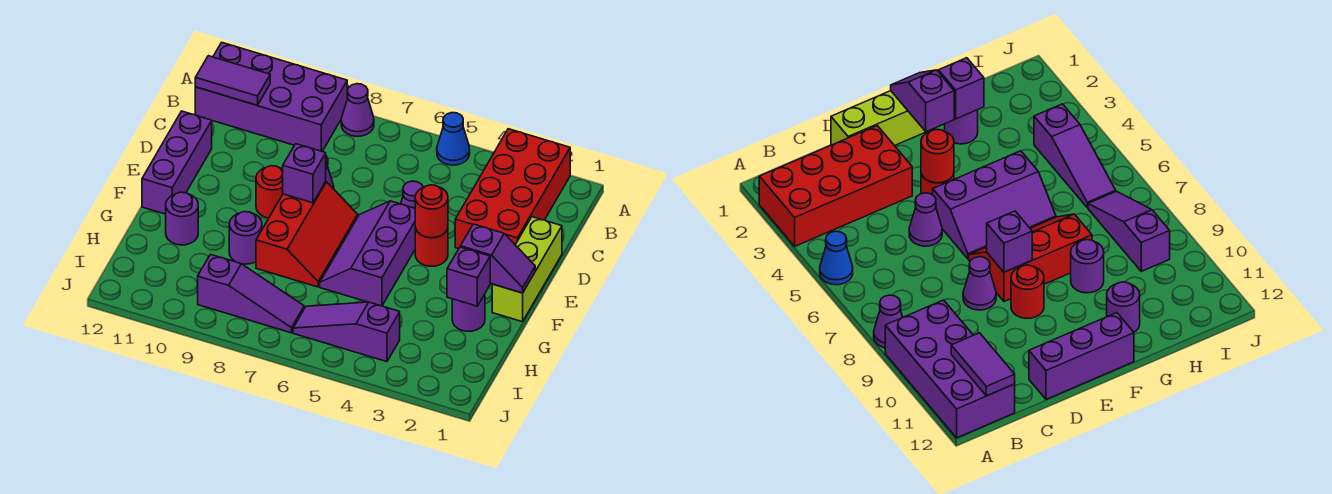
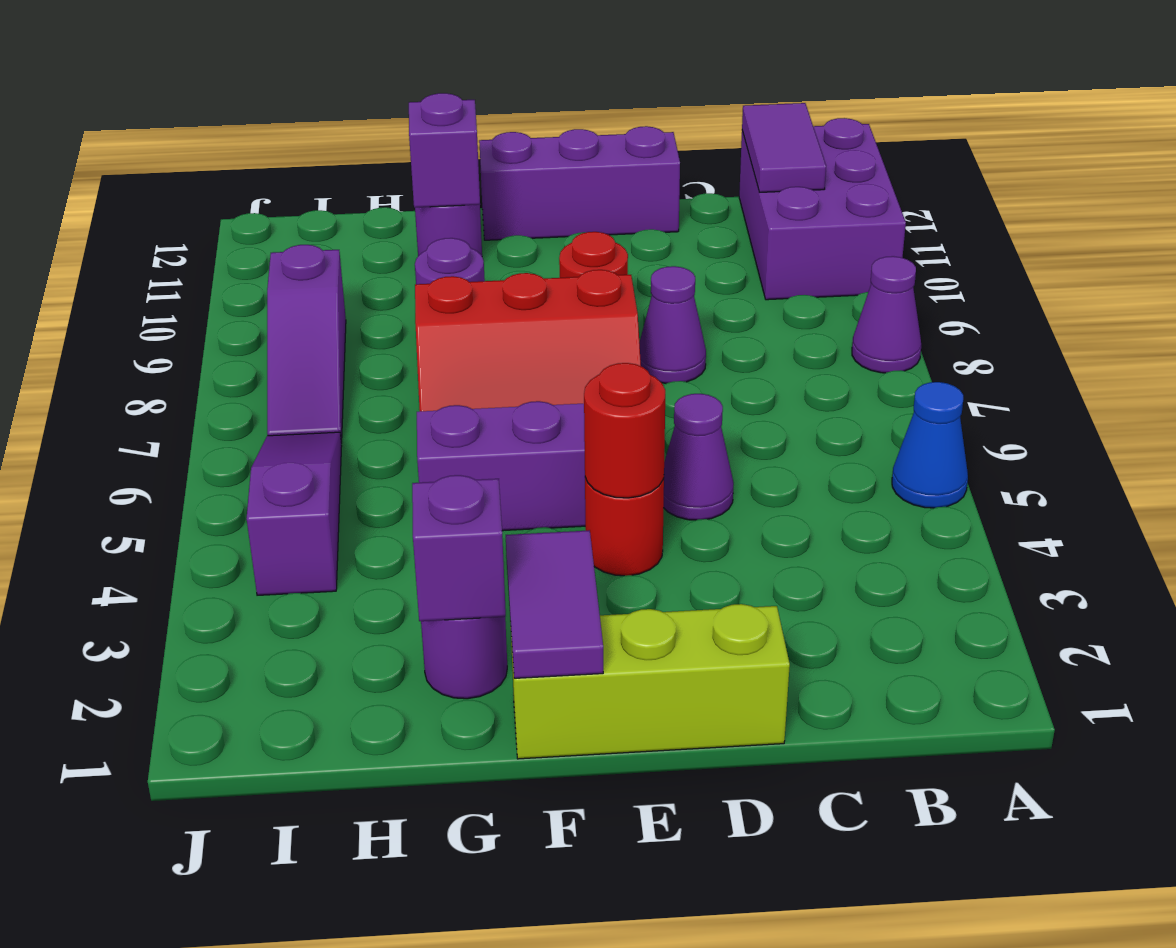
red 2x4 brick [455,129,570,249] -> none
purple 2x4 brick [195,42,347,151] -> purple 2x3 brick [739,118,906,300]
purple 1x1 brick [283,144,326,203] -> purple 1x1 brick moved to [409,93,480,208]
purple 1x2 slope [461,224,535,293] -> purple 1x2 tile [506,530,603,678]

